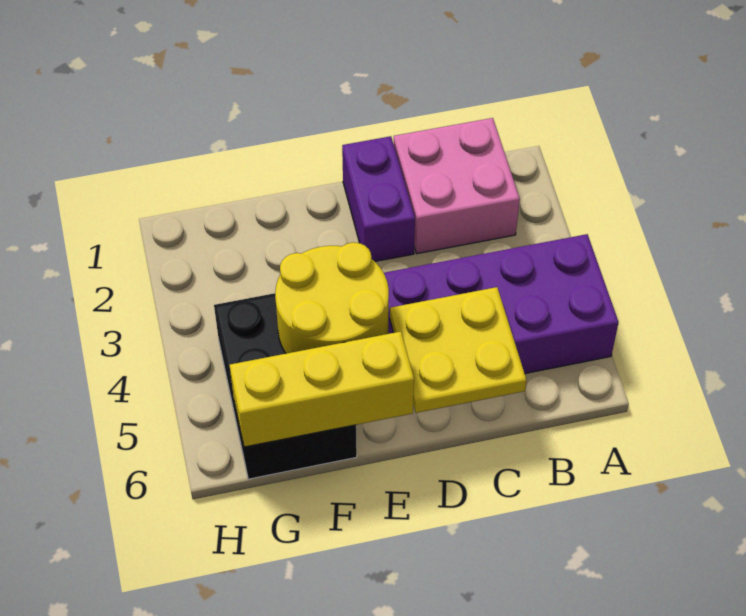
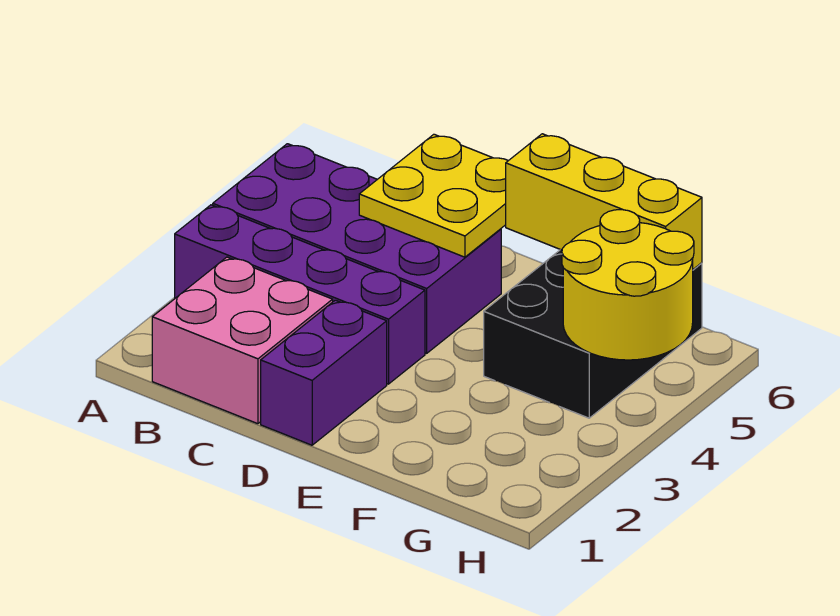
none -> purple 1x4 brick [175,205,425,384]
yellow 2x2 round brick [275,242,389,354] -> yellow 2x2 round brick moved to [562,210,694,360]

